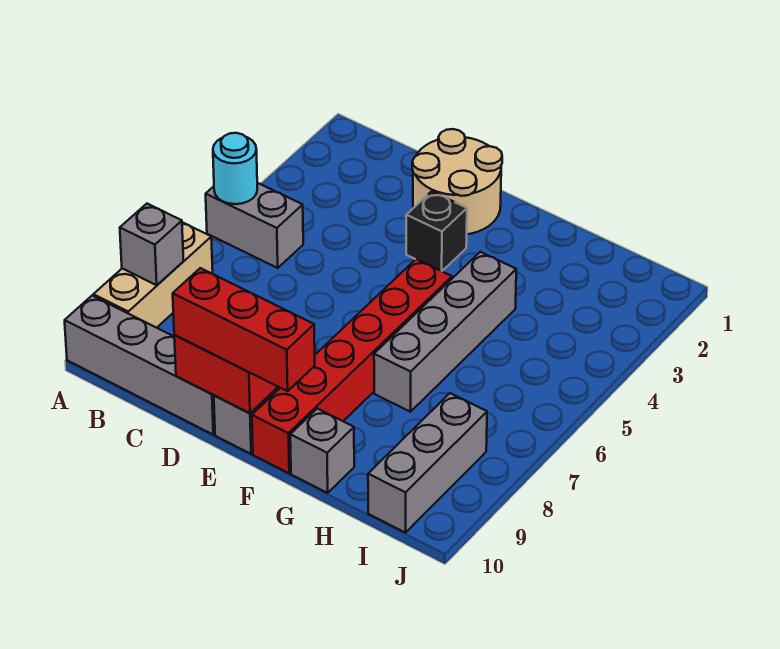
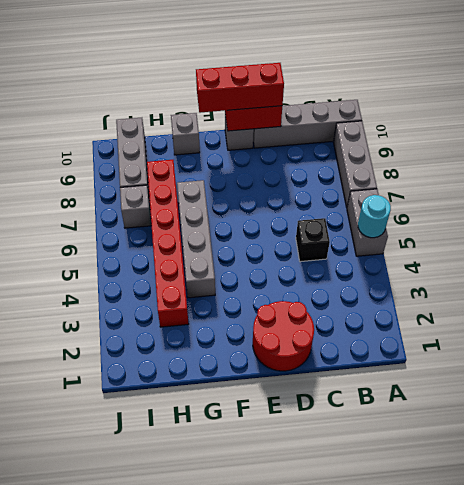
grey 1x2 brick [206,183,303,268] -> grey 1x2 brick turned to [347,189,388,256]
tan 1x3 brick [93,222,213,328] -> grey 1x3 brick [334,121,377,207]
grey 1x1 brick [120,204,184,285] -> grey 1x1 brick moved to [120,185,151,228]
tan 2x2 round brick [412,129,502,234] -> red 2x2 round brick [253,301,314,371]
black 1x1 brick [406,191,467,271] -> black 1x1 brick moved to [296,218,330,262]
red 1x6 brick [252,259,452,473] -> red 1x6 brick moved to [147,160,189,327]

